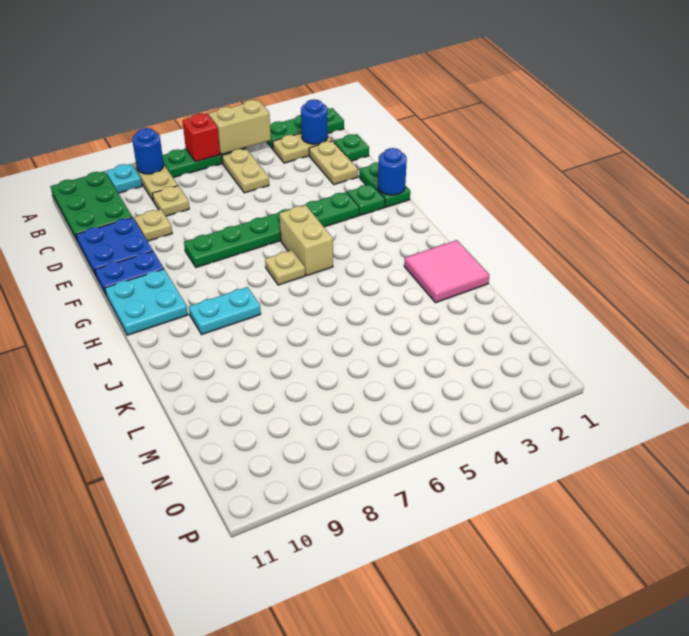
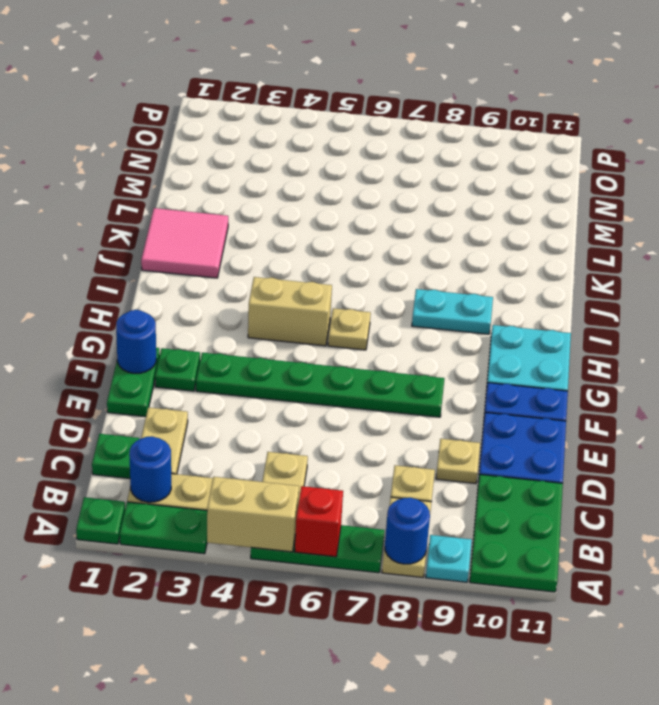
tan 1x2 brick [280,205,333,276] -> tan 1x2 brick turned to [248,277,332,346]

